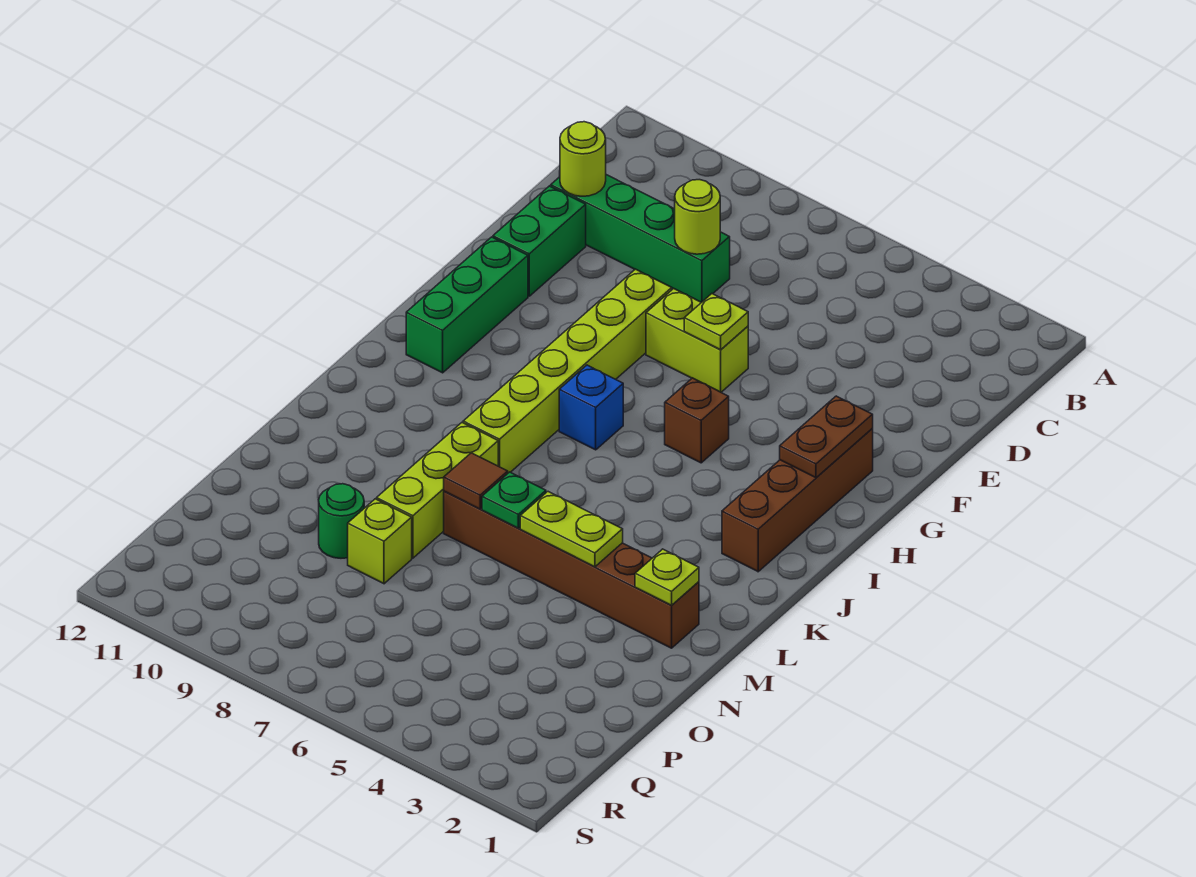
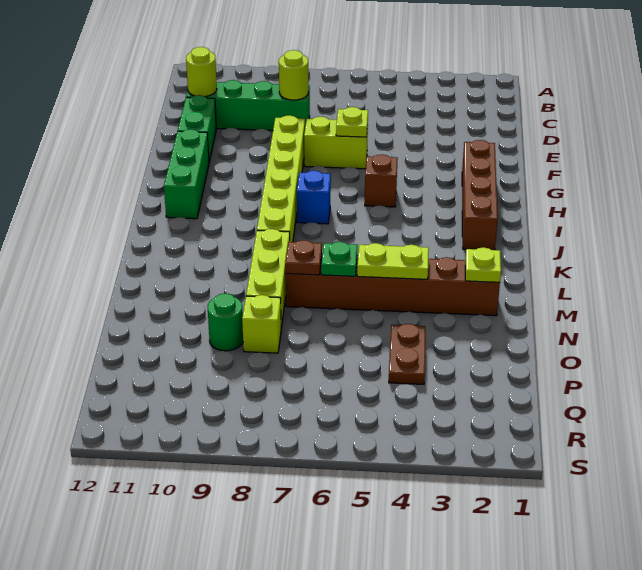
brown 1x2 plate [780,396,873,478] -> brown 1x2 plate moved to [389,324,426,384]
brown 1x1 tile [444,453,508,509] -> brown 1x1 plate [285,240,322,275]

